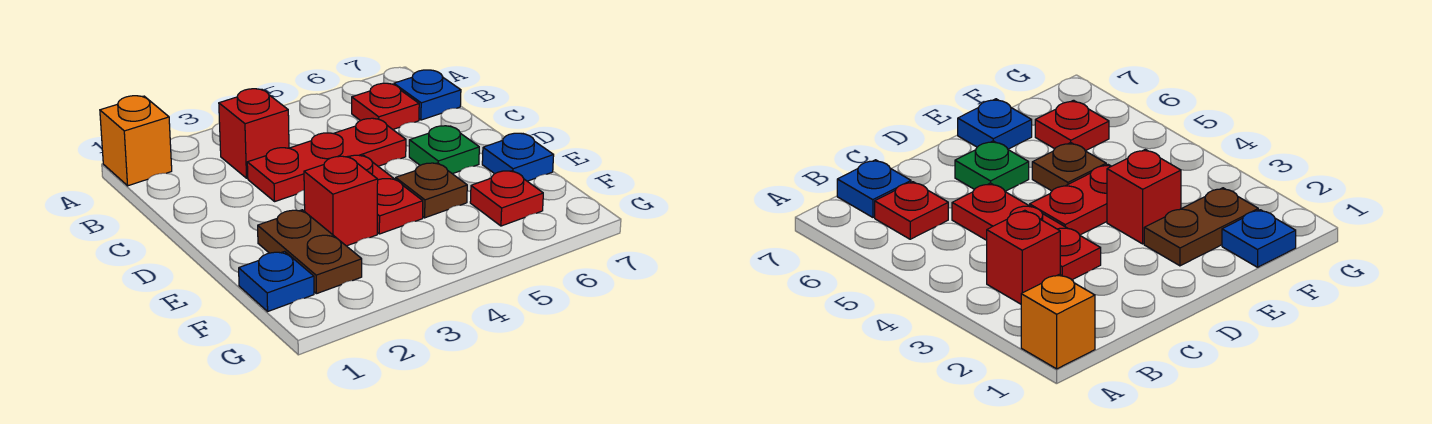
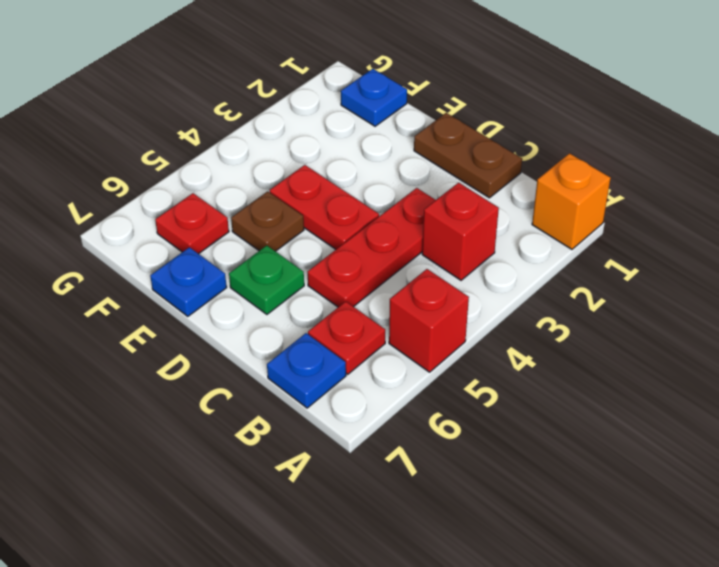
brown 1x2 plate [258,210,362,294] -> brown 1x2 plate moved to [414,113,522,198]
red 1x1 brick [304,156,378,246] -> red 1x1 brick moved to [389,269,469,372]

